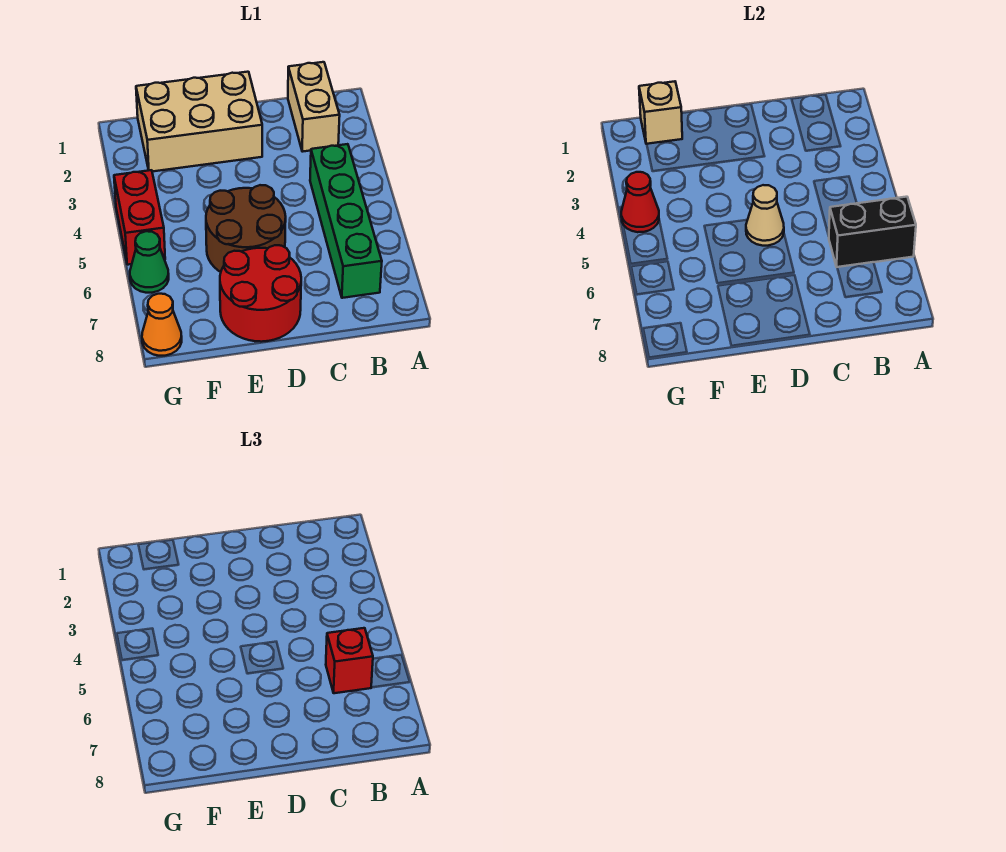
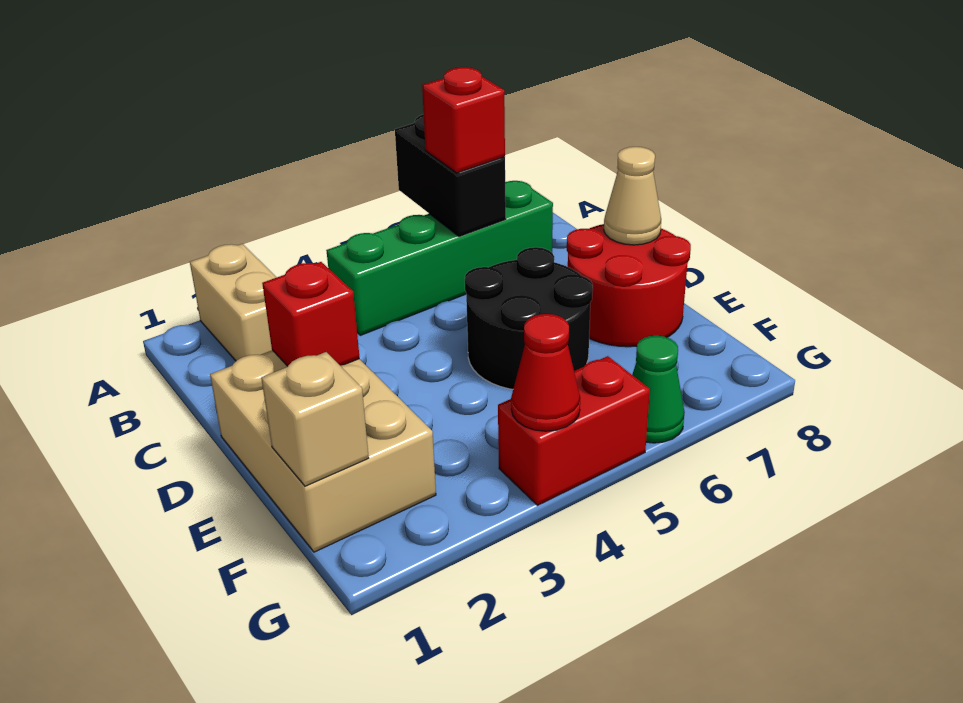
tan 1x2 brick [288,62,340,152] -> tan 1x2 brick turned to [190,244,276,361]
none -> red 1x1 brick [262,262,360,366]
brown 2x2 round brick [206,185,286,272] -> black 2x2 round brick [465,247,593,389]
tan 1x1 cone [746,185,784,246] -> tan 1x1 cone moved to [604,147,661,245]
orange 1x1 cone [142,294,182,356] -> none

